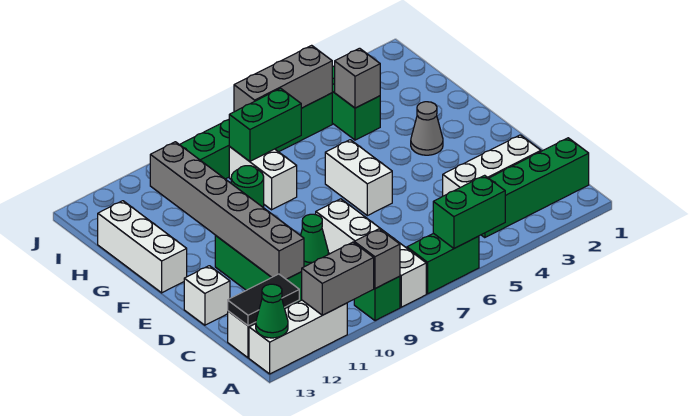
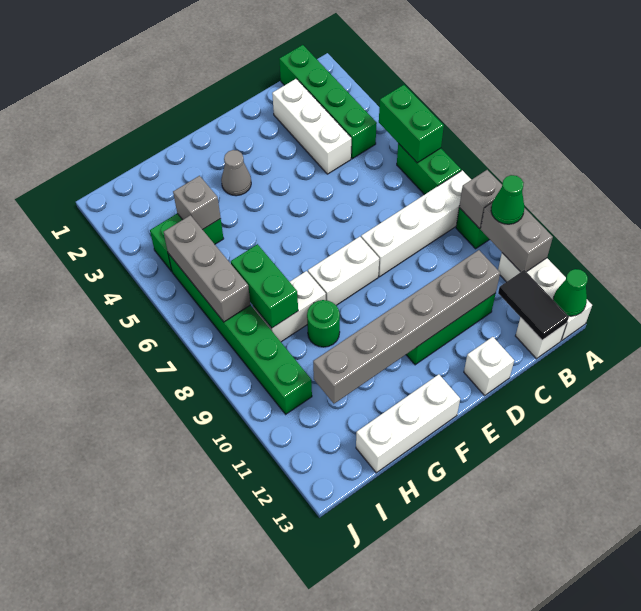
green 1x1 cone [301,214,328,267] -> green 1x1 cone moved to [491,175,524,224]
white 1x2 brick [325,140,392,216] -> white 1x2 brick moved to [308,237,379,305]

